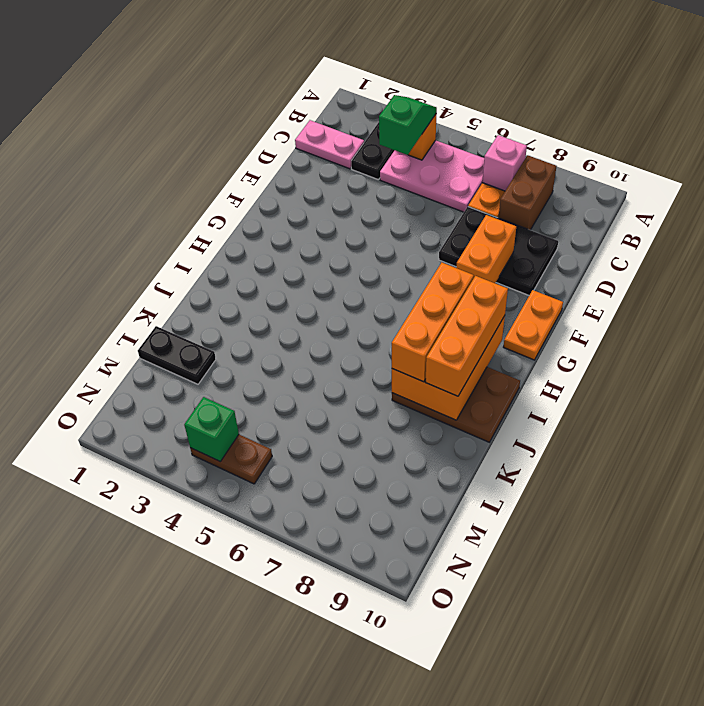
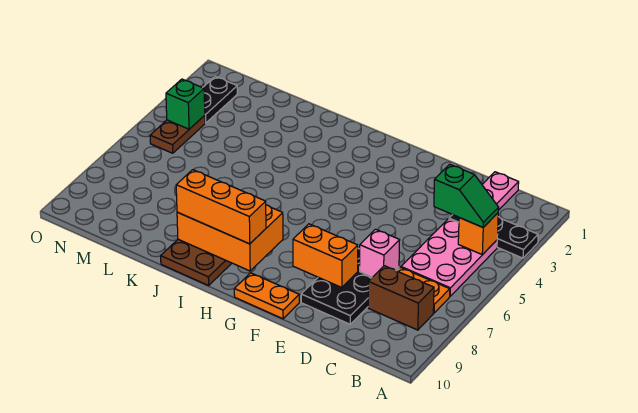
pink 1x1 brick [482,135,527,191] -> pink 1x1 brick moved to [360,229,400,277]
orange 1x3 brick [392,263,474,382] -> none
black 1x2 plate [138,326,216,384] -> black 1x2 plate moved to [203,76,237,123]

